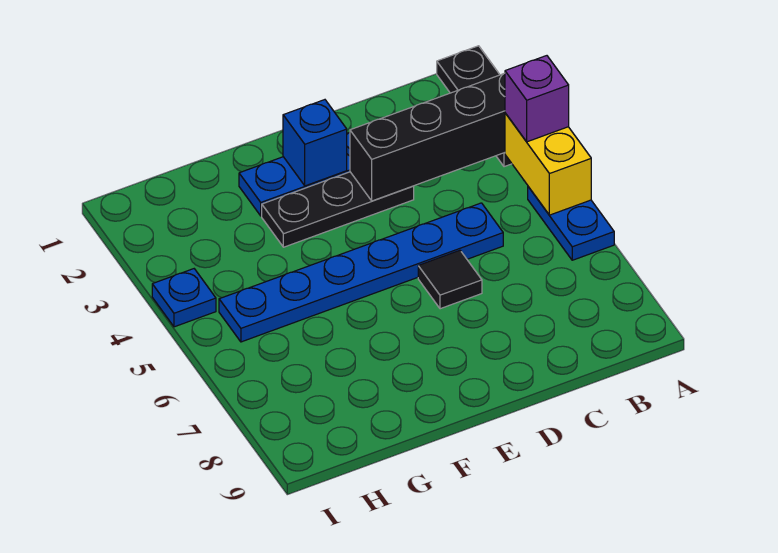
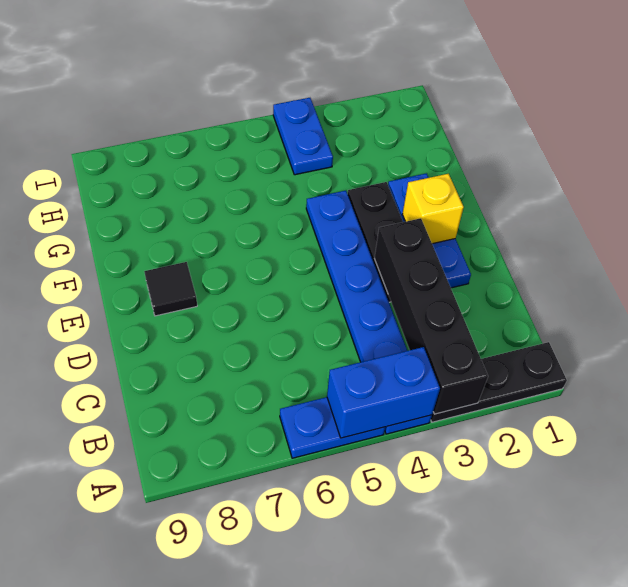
yellow 1x2 brick [505,113,591,215] -> blue 1x2 brick [327,347,440,438]
purple 1x1 brick [505,56,569,142] -> none
blue 1x6 plate [219,203,503,342] -> blue 1x6 plate moved to [306,191,432,434]
black 1x1 tile [418,250,482,309] -> black 1x1 tile moved to [144,262,197,316]
blue 1x1 brick [283,100,347,186] -> yellow 1x1 brick [402,174,464,244]
blue 1x1 plate [152,269,216,327] -> blue 1x2 plate [273,98,333,175]

